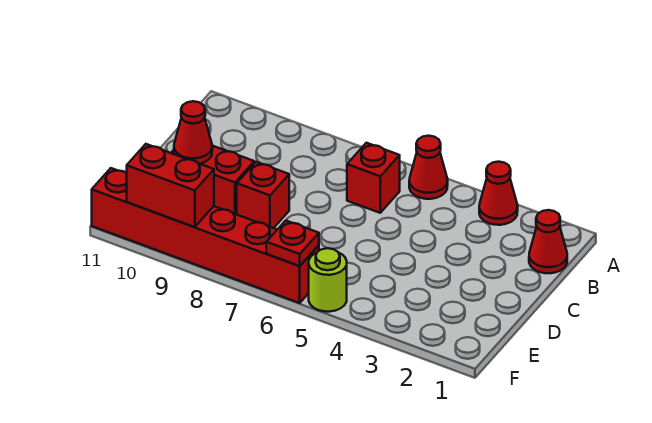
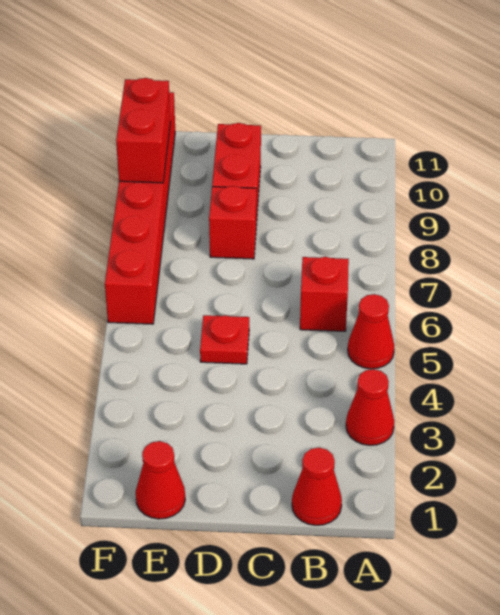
red 1x1 cone [174,101,212,164] -> red 1x1 cone moved to [136,441,185,519]
lime 1x1 round brick [309,248,347,312] -> none
red 1x1 plate [266,221,319,266] -> red 1x1 plate moved to [200,315,249,364]

